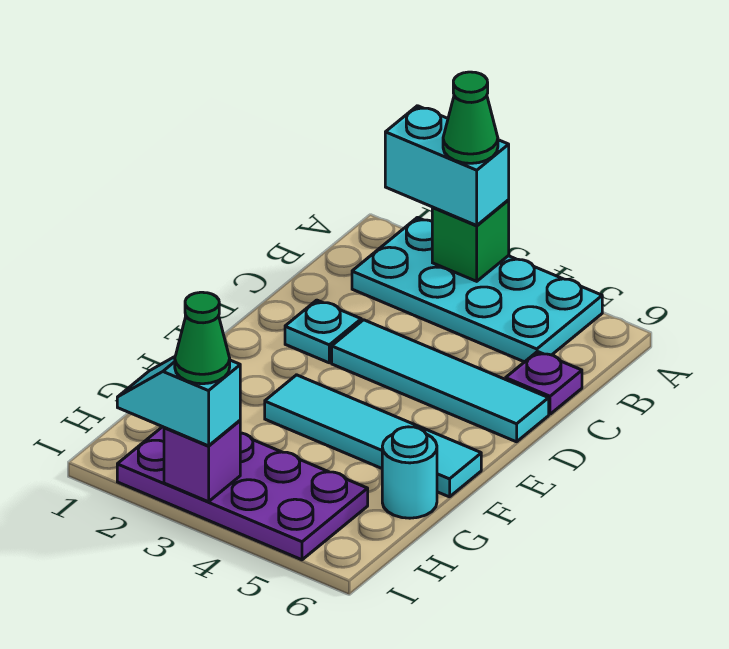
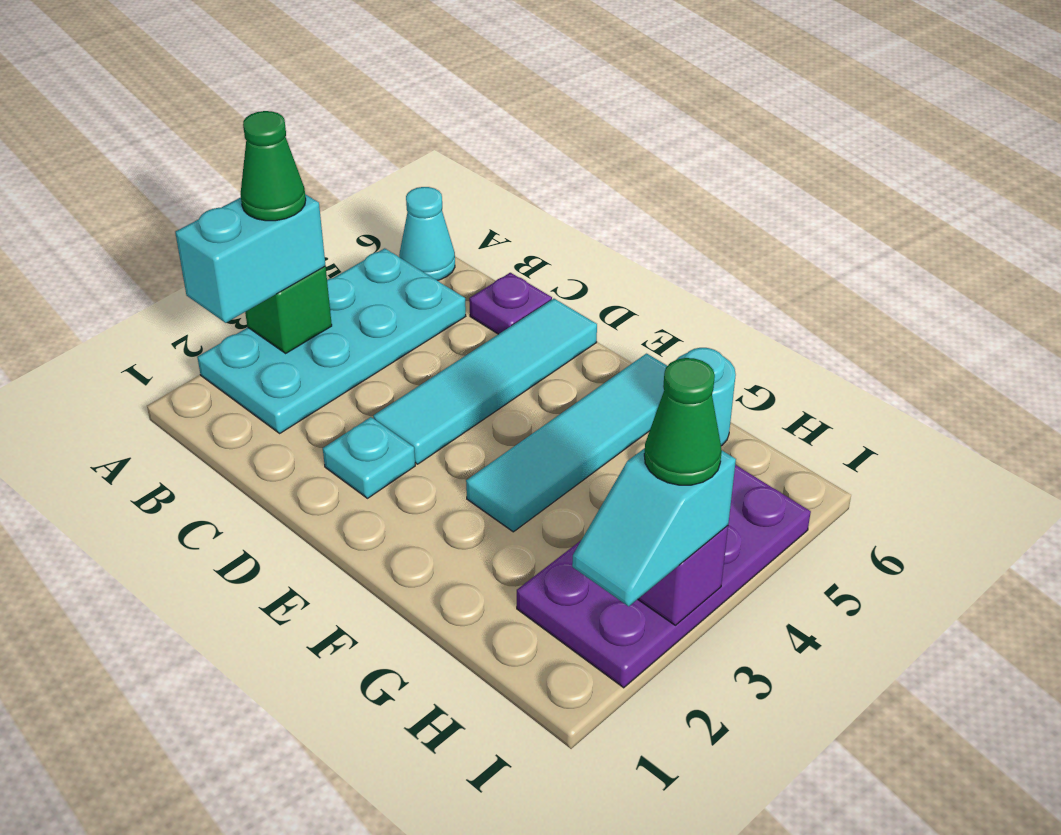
none -> cyan 1x1 cone [399,187,455,280]

